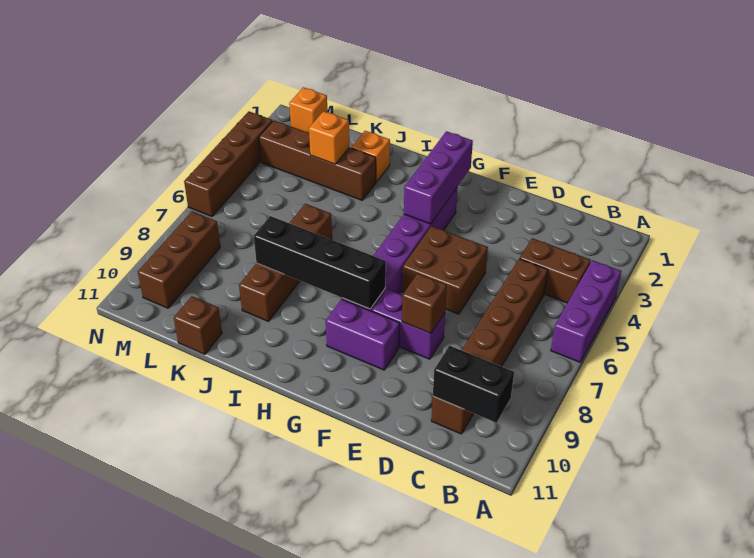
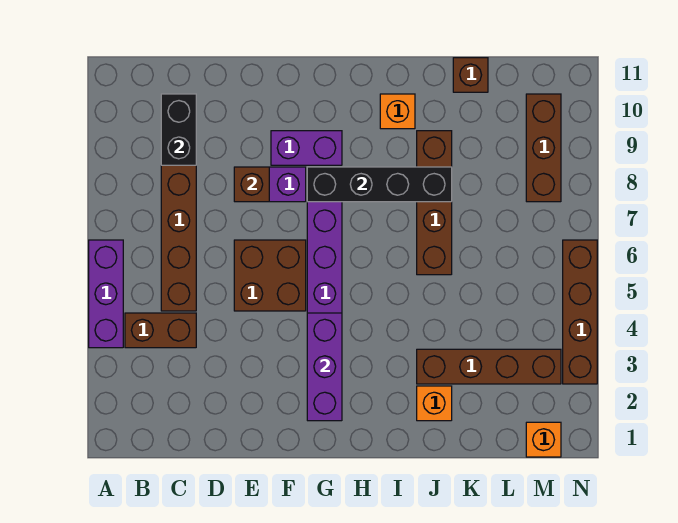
black 1x2 brick [433,346,514,423] -> black 1x2 brick turned to [161,94,196,165]
orange 1x1 brick [309,111,349,164] -> orange 1x1 brick moved to [380,94,415,129]

